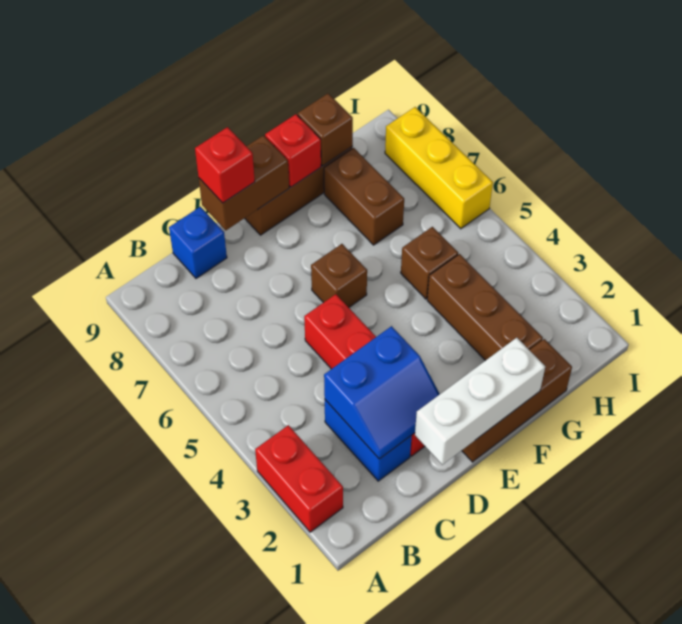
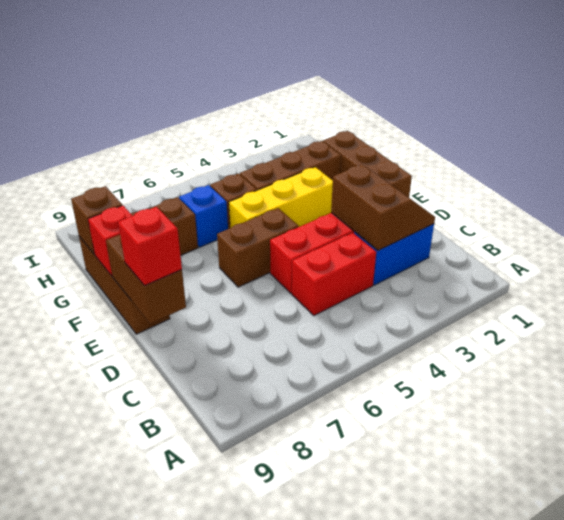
red 1x2 brick [255,425,343,532] -> red 1x2 brick moved to [292,233,376,315]
blue 2x2 slope [324,326,440,459] -> brown 2x2 slope [331,164,435,251]
blue 1x1 brick [169,207,227,278] -> blue 1x1 brick moved to [179,185,228,247]
white 1x3 brick [415,338,545,465] -> none
brown 1x1 brick [311,244,367,307] -> brown 1x2 brick [217,208,299,287]
yellow 1x3 brick [385,107,493,229] -> yellow 1x3 brick moved to [229,167,333,228]

